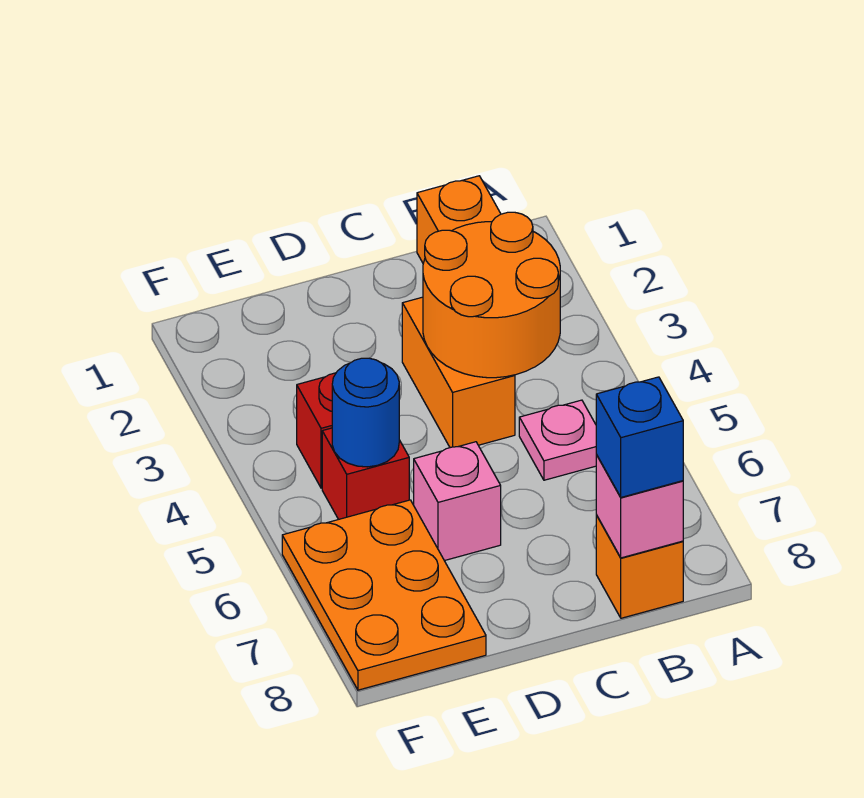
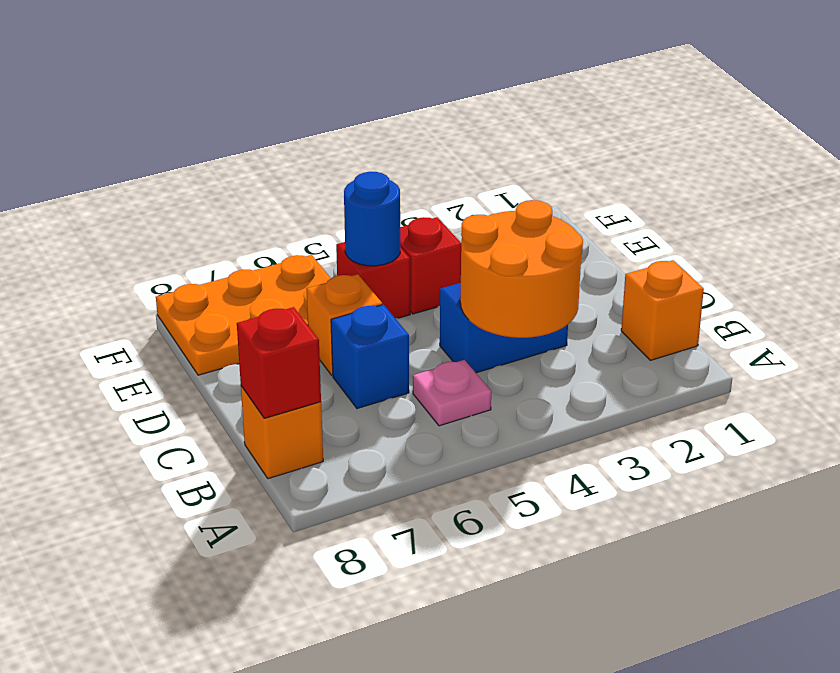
pink 1x1 brick [596,455,683,558] -> red 1x1 brick [237,307,321,418]
blue 1x1 brick [596,377,683,497] -> blue 1x1 brick moved to [331,305,409,409]
orange 1x2 brick [402,297,515,448] -> blue 1x2 brick [440,283,568,373]
pink 1x1 brick [414,442,501,561] -> orange 1x1 brick [307,274,382,375]

